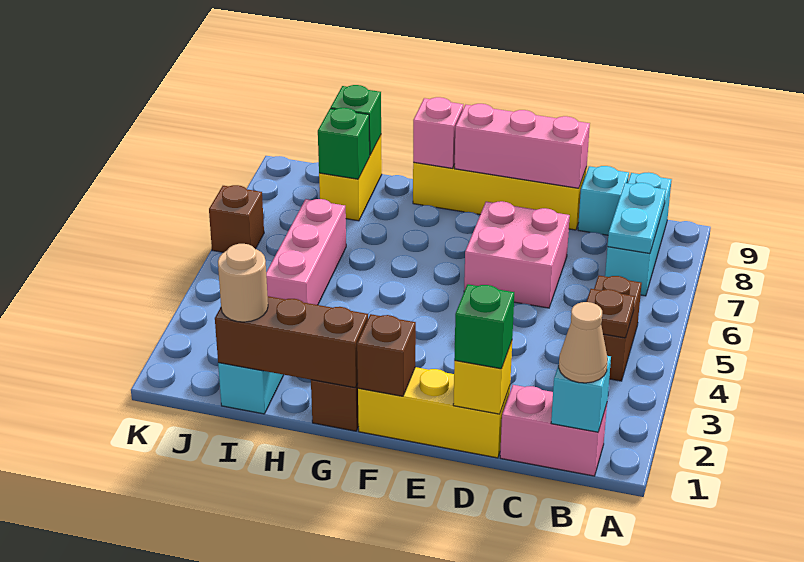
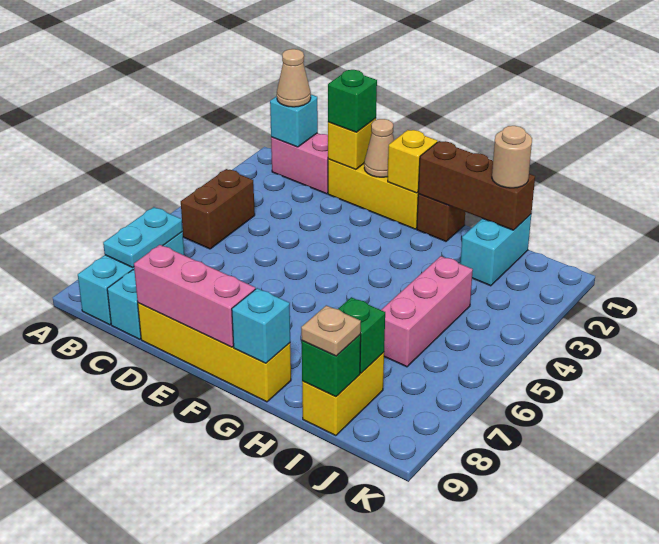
brown 1x1 plate [587,289,635,338] -> none
pink 2x2 brick [464,201,570,308] -> none
none -> tan 1x1 cone [364,119,394,177]
brown 1x1 brick [357,314,416,396] -> yellow 1x1 brick [388,130,438,193]
pink 1x1 brick [413,97,463,168] -> cyan 1x1 brick [232,288,290,363]
none -> tan 1x1 plate [301,305,361,356]
brown 1x1 brick [209,185,264,252] -> none

